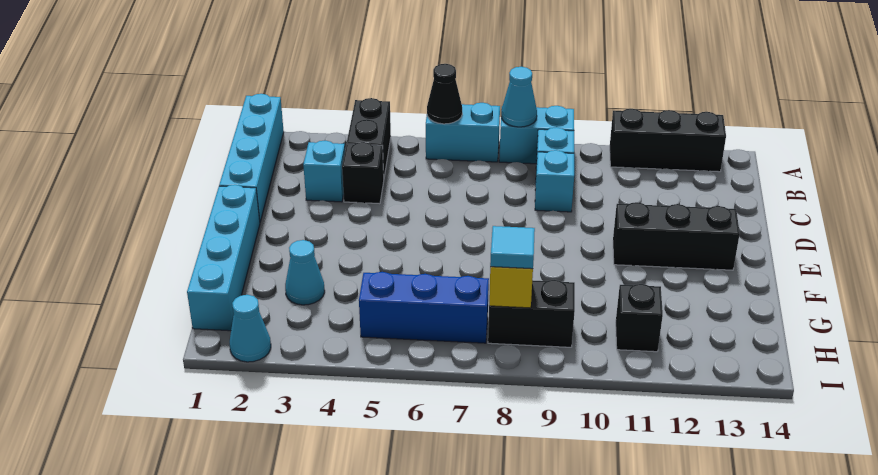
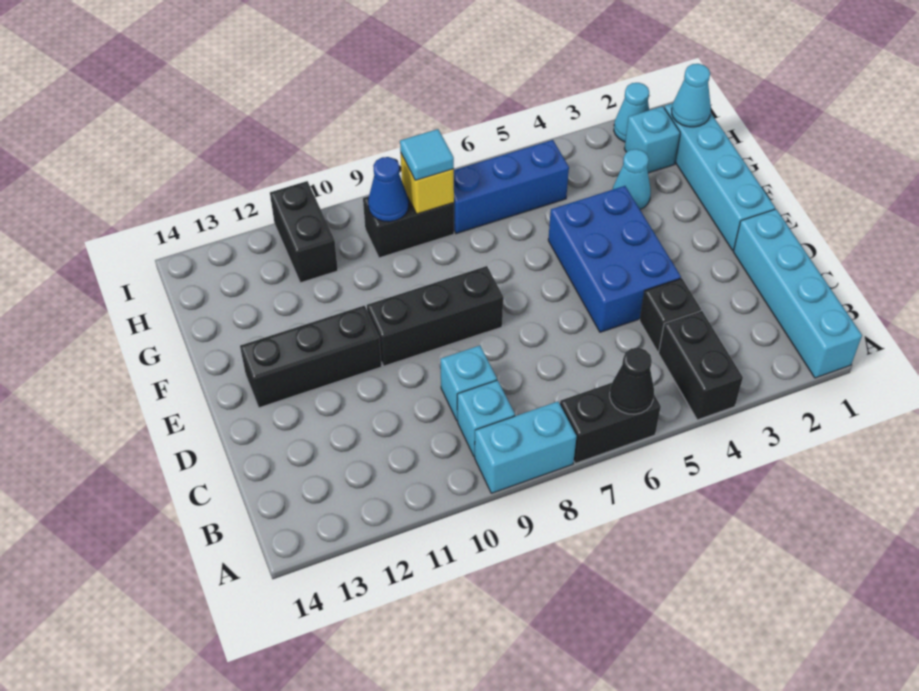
cyan 1x2 brick [426,103,500,162] -> black 1x2 brick [560,383,661,463]
cyan 1x1 cone [501,67,537,127] -> cyan 1x1 cone moved to [672,64,711,127]
black 1x3 brick [610,109,726,172] -> black 1x3 brick moved to [367,266,503,366]
cyan 1x1 brick [303,141,345,202] -> cyan 1x1 brick moved to [624,106,680,173]
none -> blue 2x3 brick [548,186,681,332]
none -> blue 1x1 cone [368,157,409,222]
black 1x1 brick [616,284,663,352] -> black 1x2 brick [270,181,338,283]

